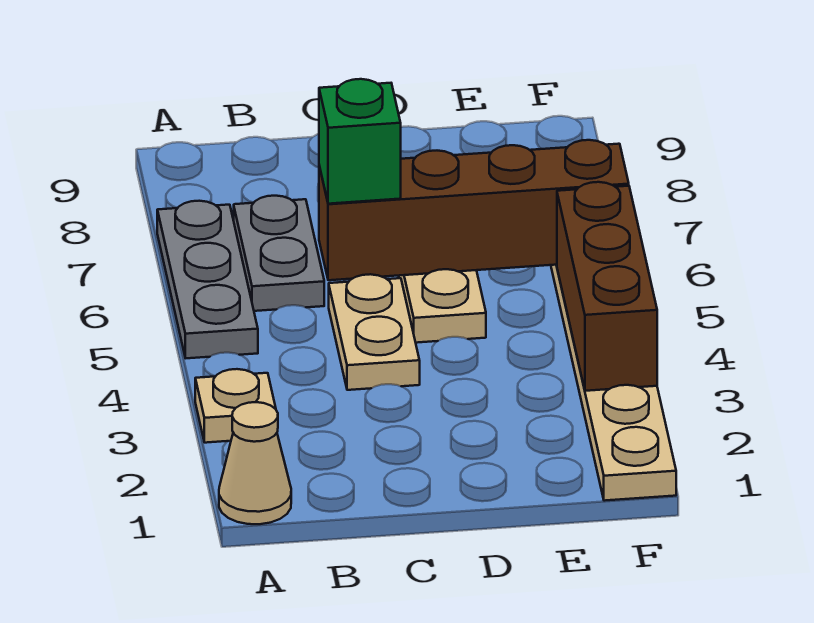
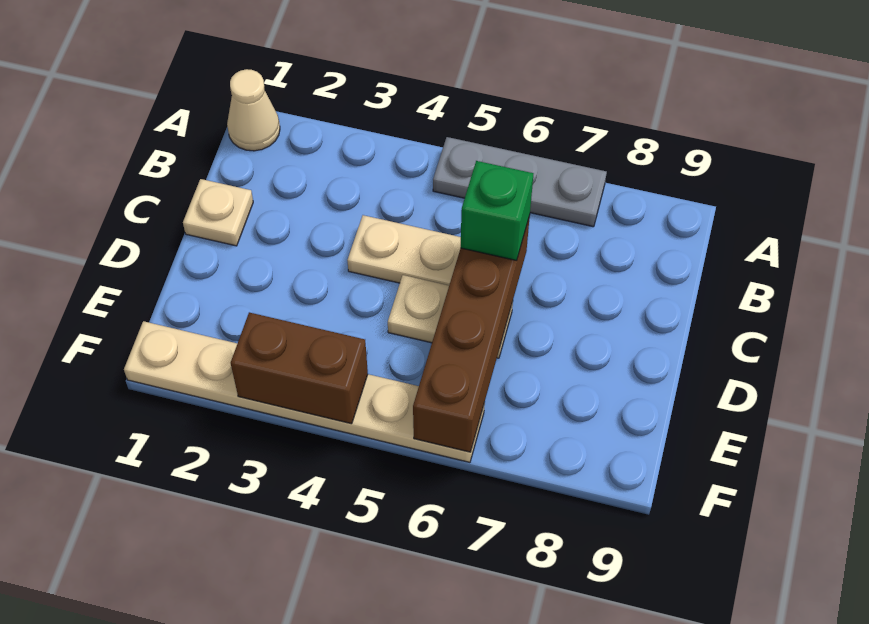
tan 1x1 plate [195,369,276,443] -> tan 1x1 plate moved to [183,179,253,246]
grey 1x2 plate [234,196,324,311] -> none
brown 1x3 brick [557,182,657,391] -> brown 1x2 brick [231,312,368,424]

